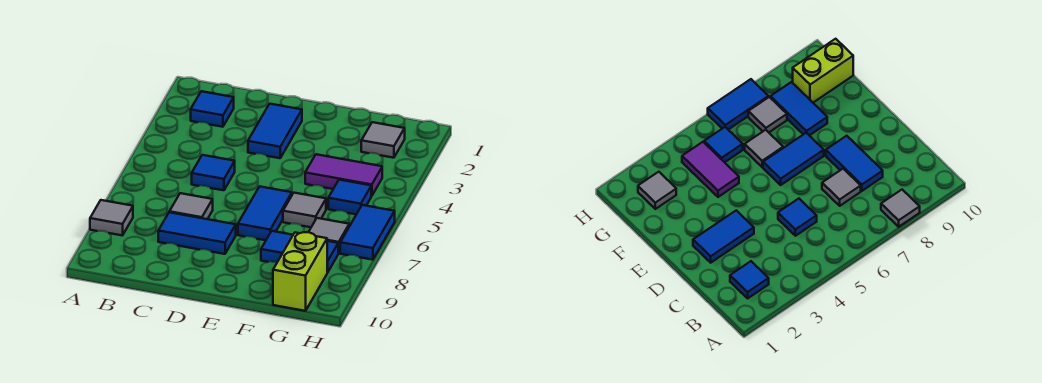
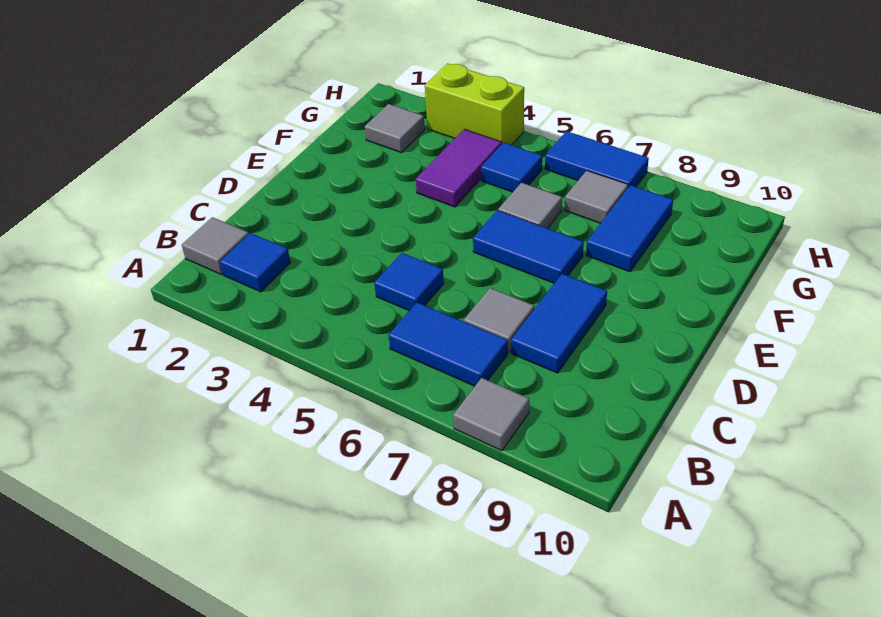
none -> grey 1x1 tile [182,217,249,275]
blue 1x2 tile [248,104,302,158] -> blue 1x2 tile moved to [389,303,508,386]
lime 1x2 brick [273,232,328,311] -> lime 1x2 brick moved to [425,63,524,145]

